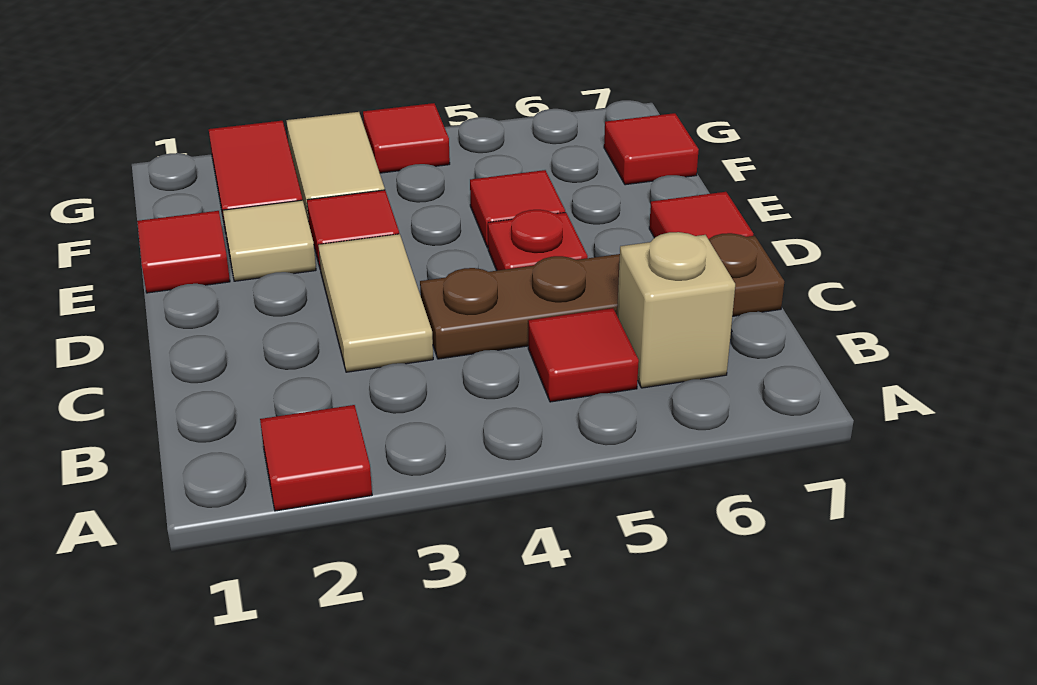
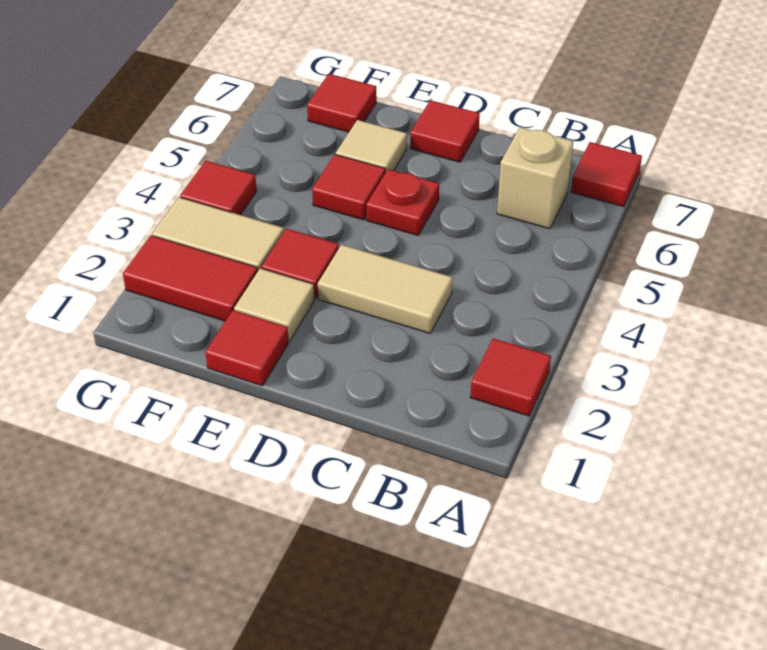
red 1x1 tile [528,308,639,402] -> red 1x1 tile moved to [571,142,642,207]
brown 1x4 plate [420,233,784,359] -> none
none -> tan 1x1 tile [336,120,407,173]

